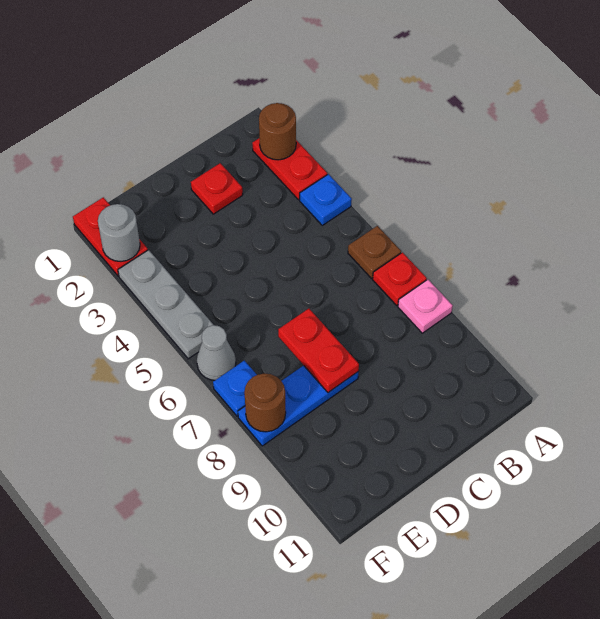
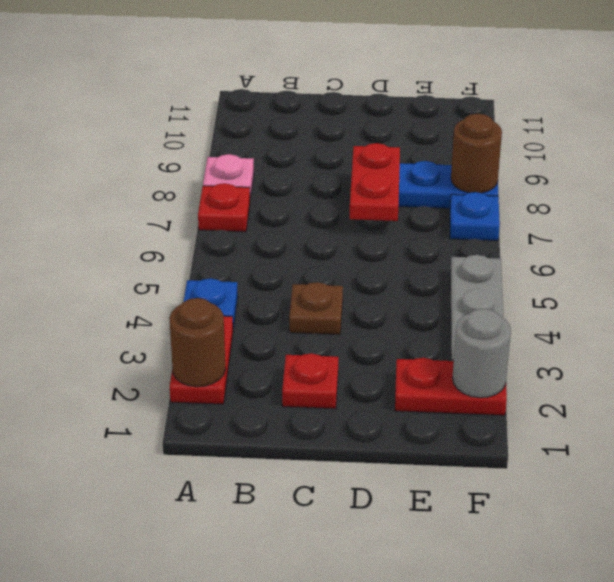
brown 1x1 plate [348,226,401,278] -> brown 1x1 plate moved to [289,282,343,335]
red 1x2 plate [73,197,148,276] -> red 1x2 plate turned to [395,358,507,415]
grey 1x1 cone [197,325,236,380] -> none

